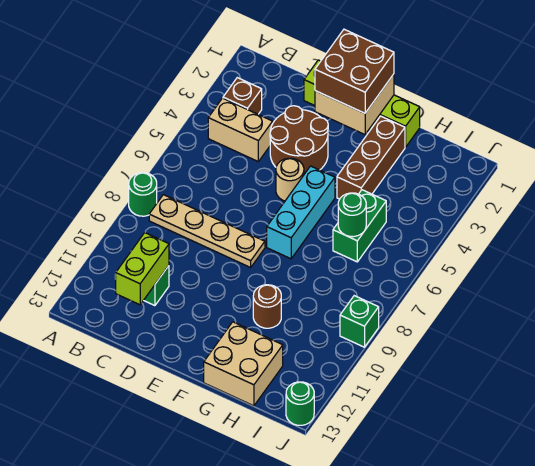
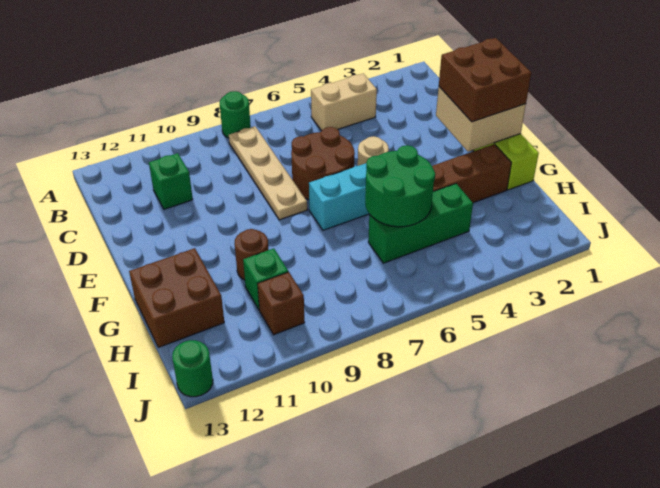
brown 1x1 brick [223,78,262,114] -> brown 1x1 brick moved to [258,272,305,335]
tan 1x2 brick [208,98,273,161] -> tan 1x2 brick turned to [311,74,377,131]
lime 1x2 brick [115,233,169,305] -> none
brown 2x2 round brick [270,106,328,174] -> brown 2x2 round brick moved to [291,127,355,200]
tan 2x2 brick [204,322,283,406] -> brown 2x2 brick [129,248,224,347]
green 1x2 brick [333,190,386,262] -> green 1x3 brick [368,184,473,263]
green 1x1 round brick [338,193,366,237] -> green 2x2 round brick [365,145,435,227]
green 1x1 brick [340,296,379,347] -> green 1x1 brick moved to [243,248,288,309]

